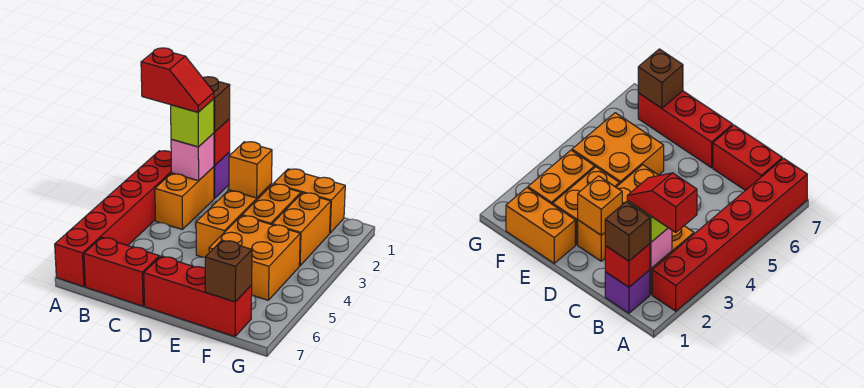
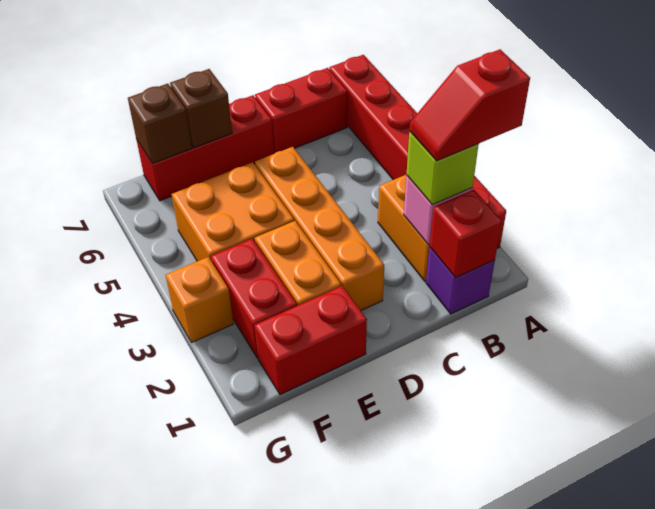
brown 1x1 brick [203,77,230,132] -> brown 1x1 brick moved to [170,69,232,148]
orange 1x3 brick [196,184,271,258] -> orange 1x4 brick [255,147,384,311]
orange 1x1 brick [229,142,272,198] -> orange 1x1 brick moved to [166,257,233,343]
orange 1x2 brick [274,169,345,233] -> red 1x2 brick [254,286,367,395]
orange 1x2 brick [272,193,331,266] -> red 1x2 brick [211,239,297,358]

